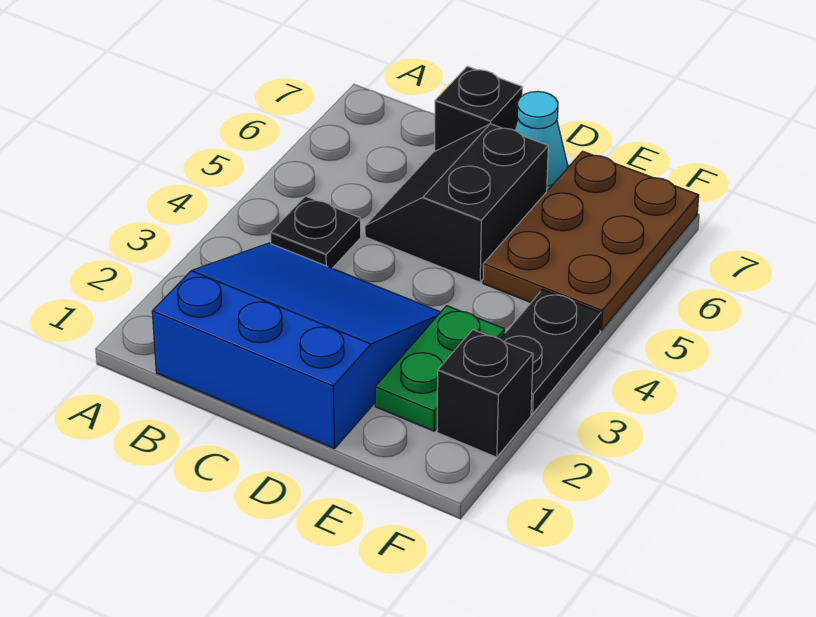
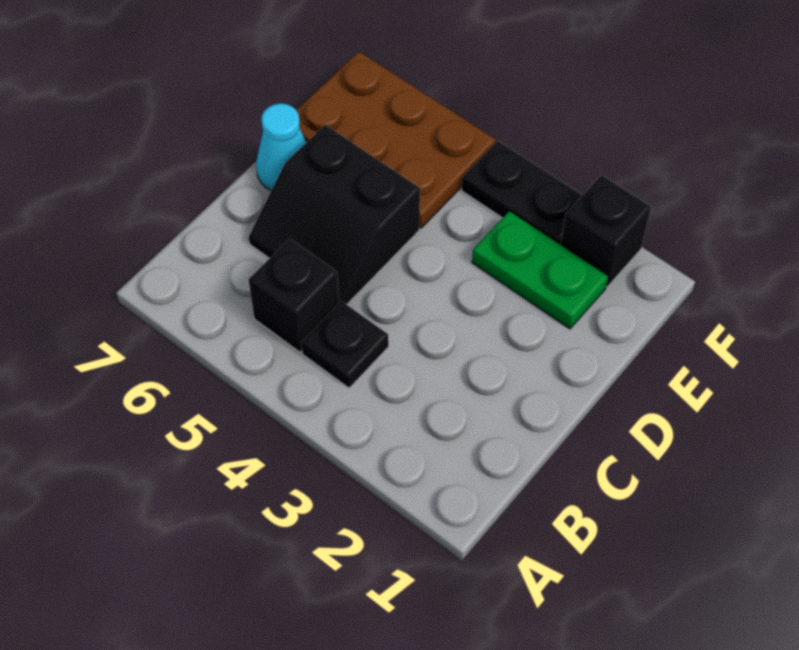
blue 3x3 slope [152,243,440,449] -> none
black 1x1 brick [435,66,523,151] -> black 1x1 brick moved to [248,239,339,352]

